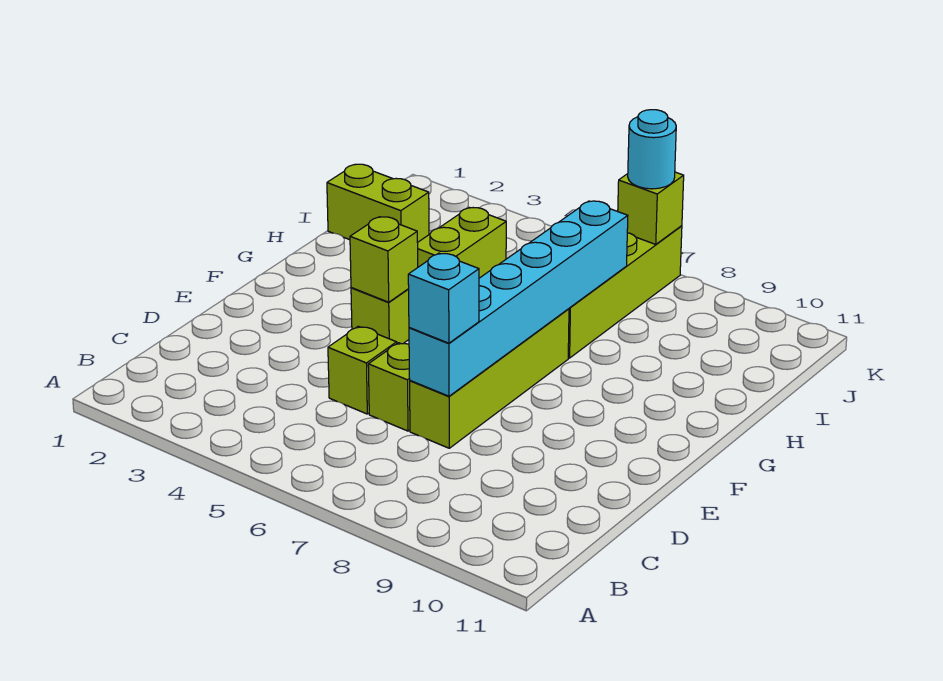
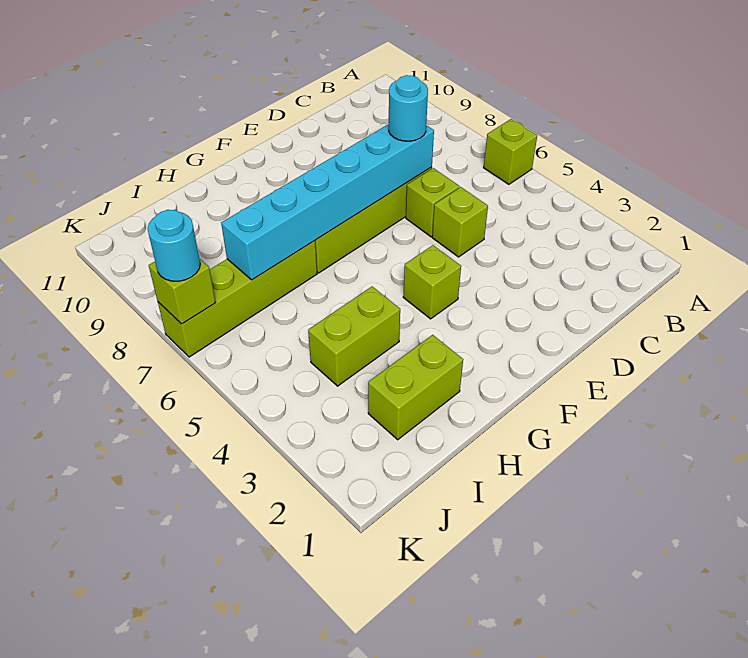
cyan 1x1 brick [408,253,479,343] -> cyan 1x1 round brick [389,75,428,141]
lime 1x1 brick [350,217,418,302] -> lime 1x1 brick moved to [484,119,537,184]
lime 1x2 brick [327,164,429,242] -> lime 1x2 brick turned to [368,335,463,440]

